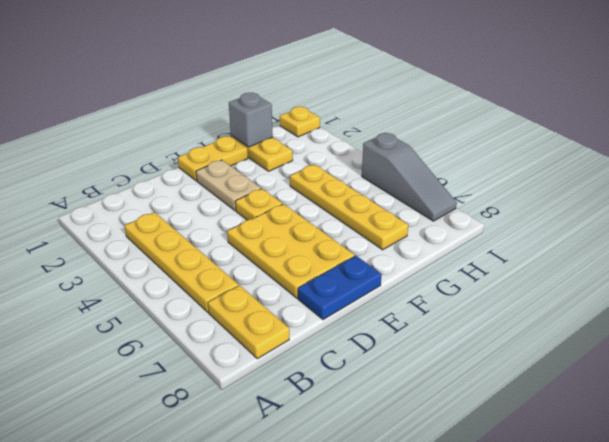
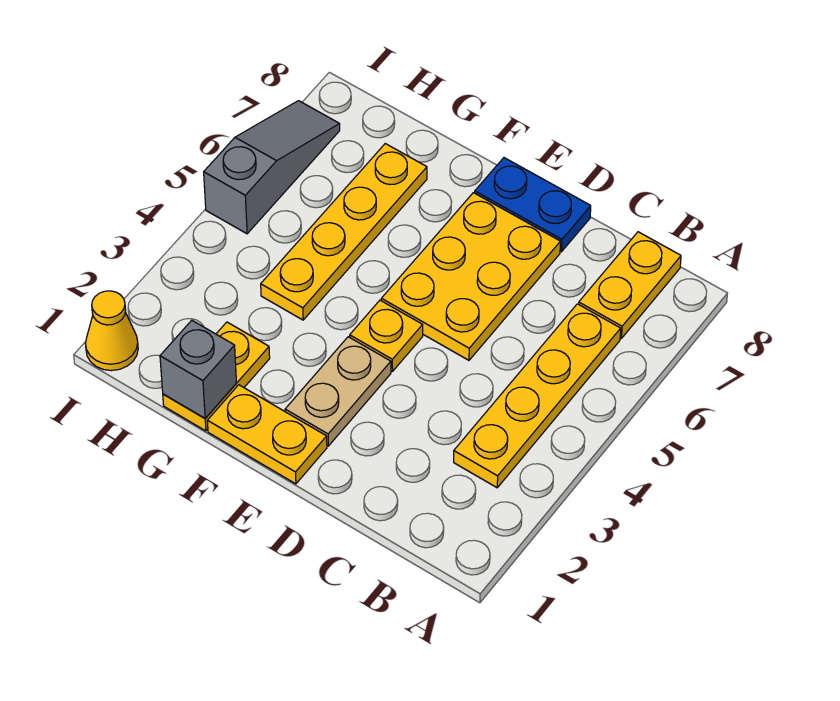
yellow 1x1 plate [280,107,320,137] -> yellow 1x1 cone [85,291,138,371]

